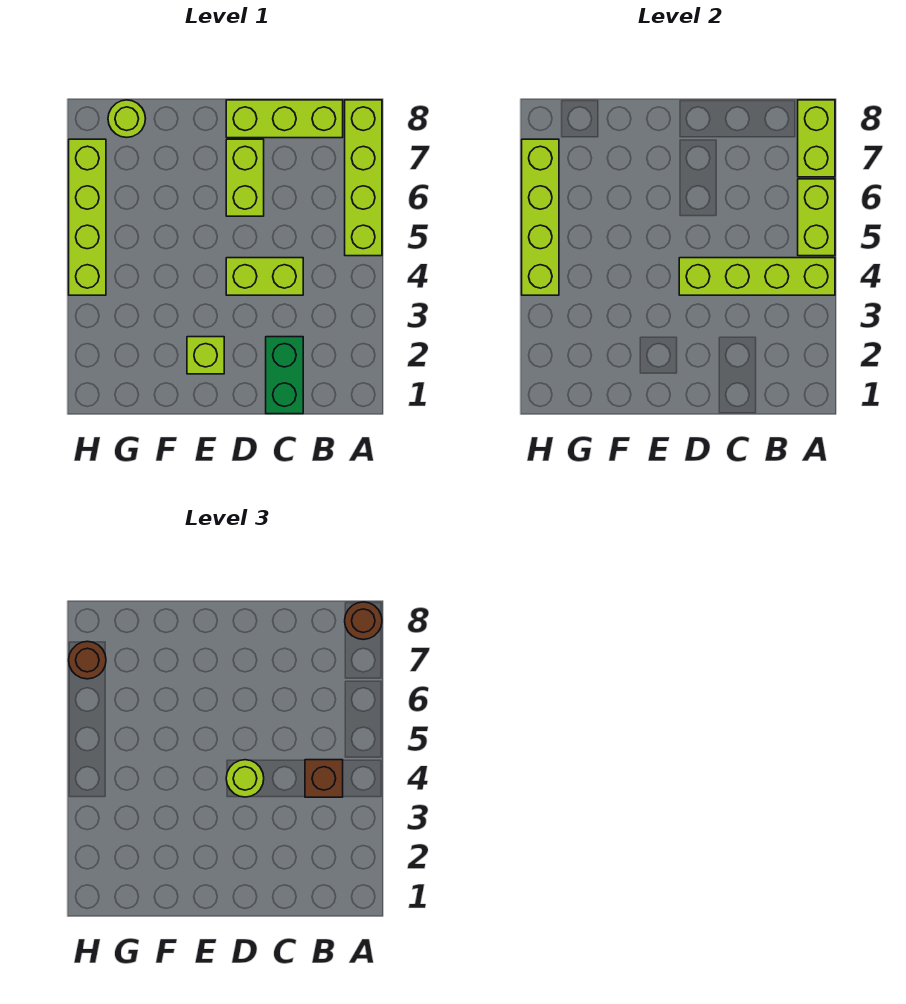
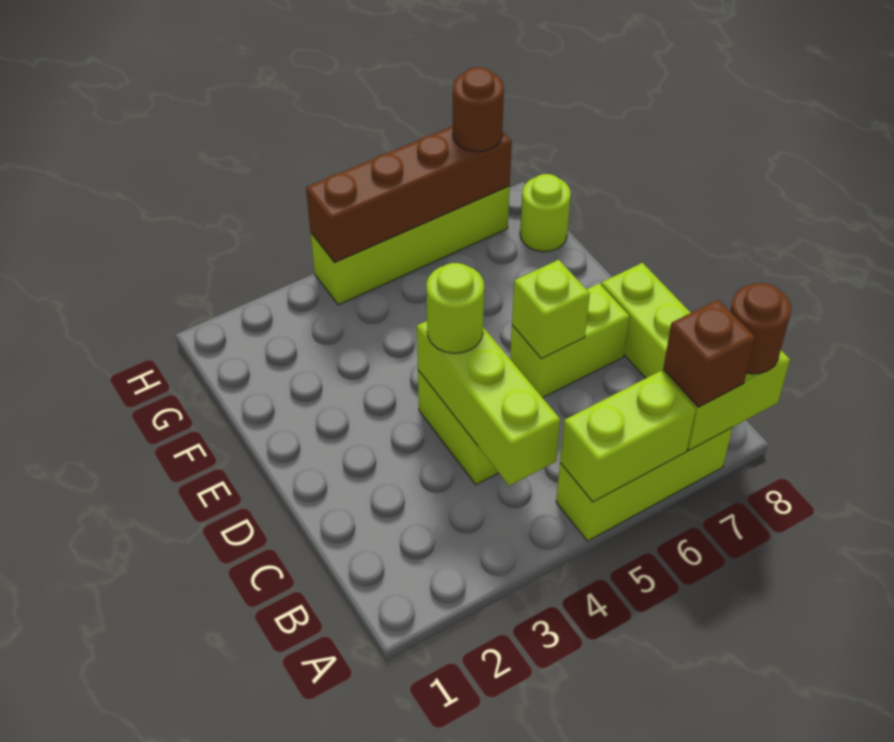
lime 1x4 brick [679,258,835,295] -> lime 1x3 brick [417,321,560,486]
lime 1x4 brick [345,100,382,256] -> lime 1x3 brick [556,428,733,541]
brown 1x1 brick [305,760,343,797] -> brown 1x1 brick moved to [663,300,755,407]
green 1x2 brick [266,337,303,414] -> none
lime 1x1 brick [187,337,224,374] -> lime 1x1 brick moved to [512,260,590,358]
lime 1x4 brick [522,139,559,295] -> brown 1x4 brick [306,126,512,263]

